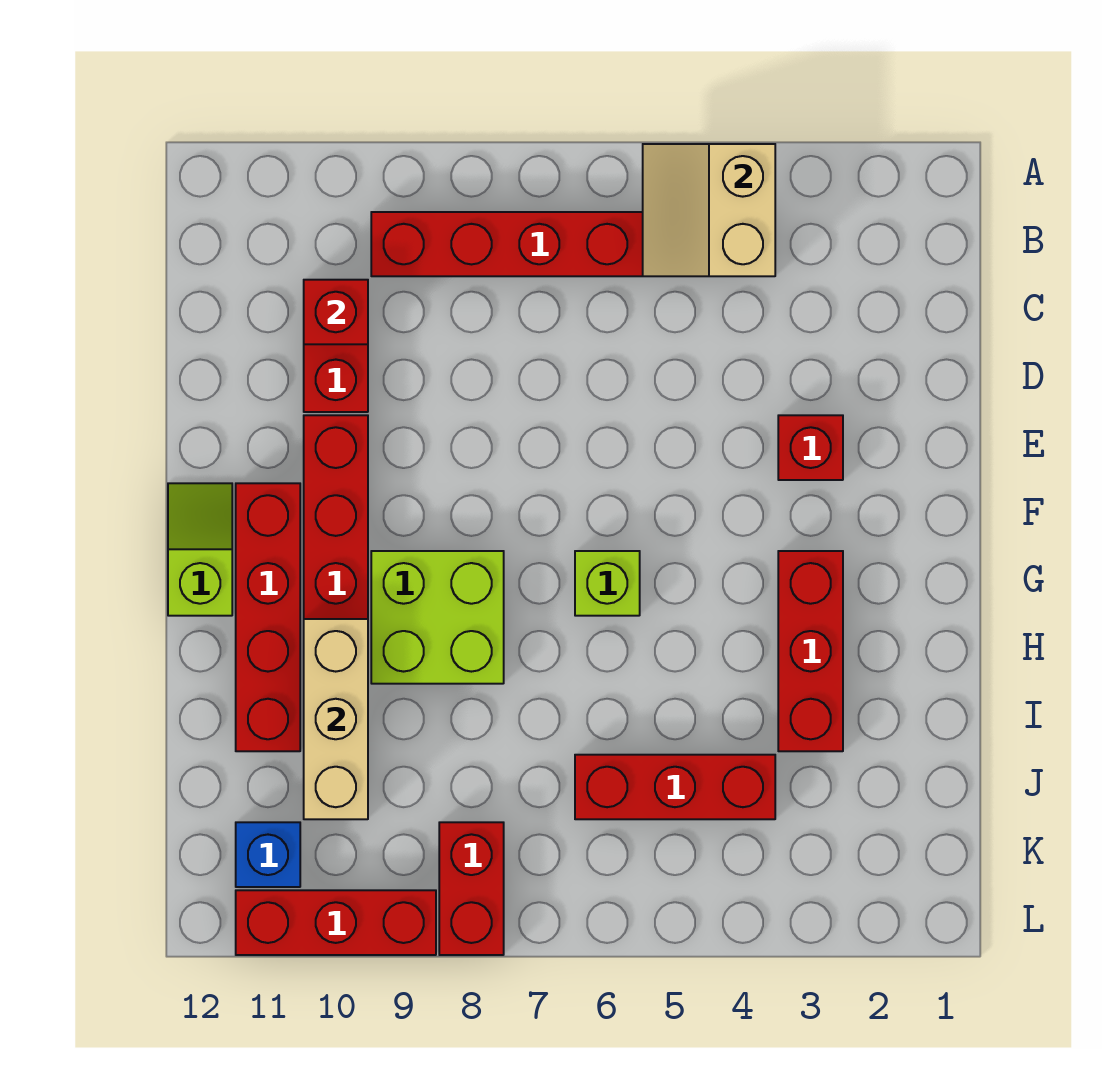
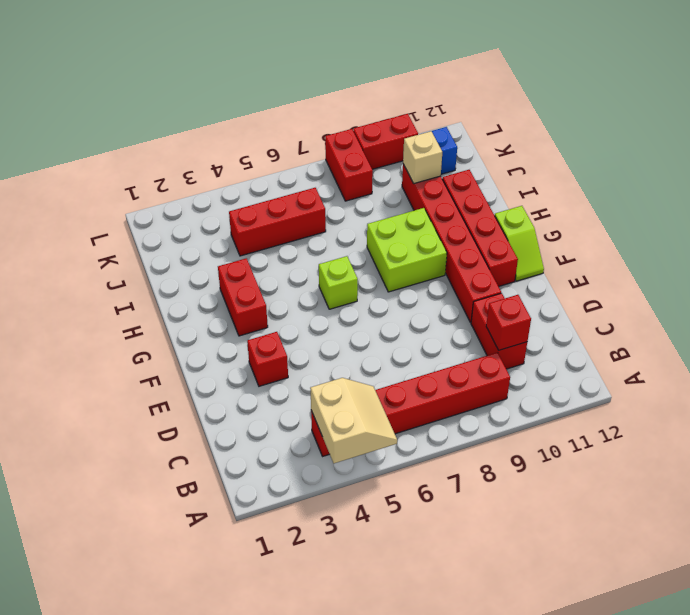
red 1x3 brick [778,551,843,751] -> red 1x2 brick [218,258,268,336]
tan 1x3 brick [304,619,368,819] -> tan 1x1 brick [403,131,442,183]
red 1x3 brick [236,890,436,955] -> red 1x2 brick [353,114,418,169]

